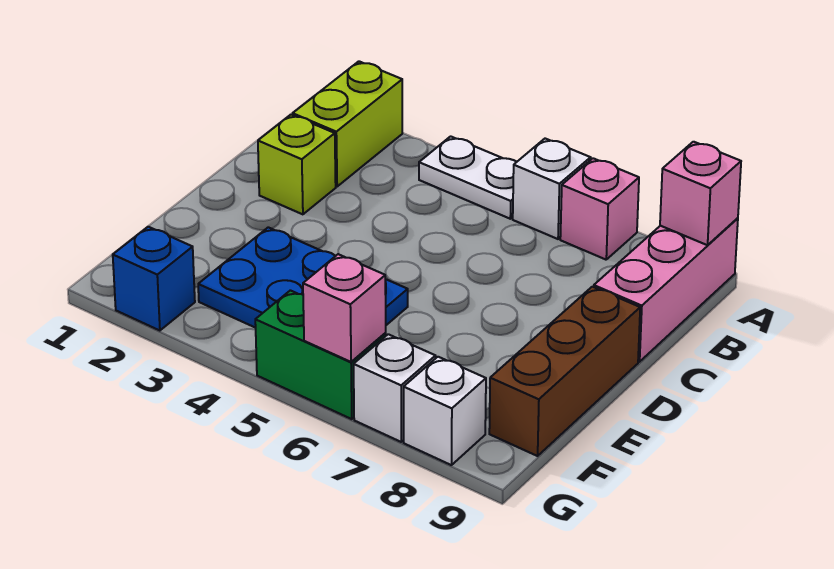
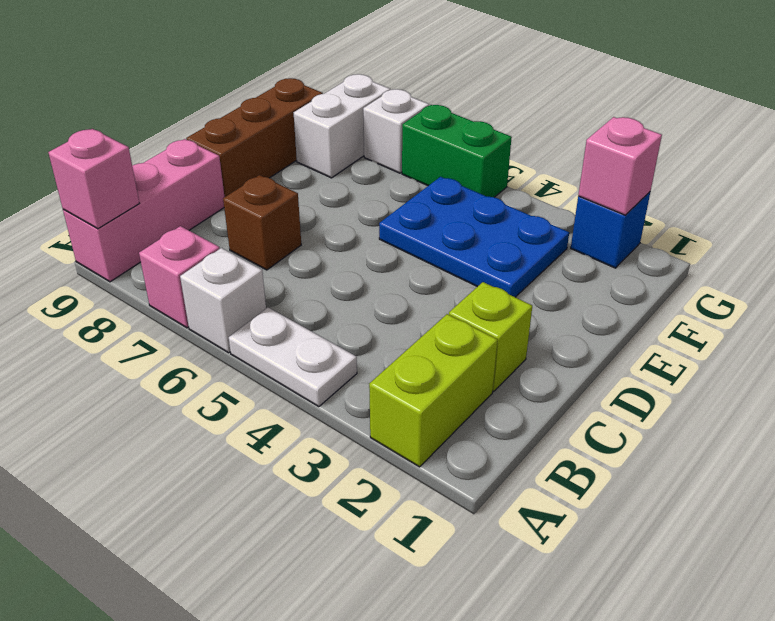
none -> brown 1x1 brick [223,175,301,270]
pink 1x1 brick [303,254,386,362] -> pink 1x1 brick moved to [578,117,662,215]
white 1x1 brick [404,357,486,465] -> white 1x2 brick [294,74,390,178]

